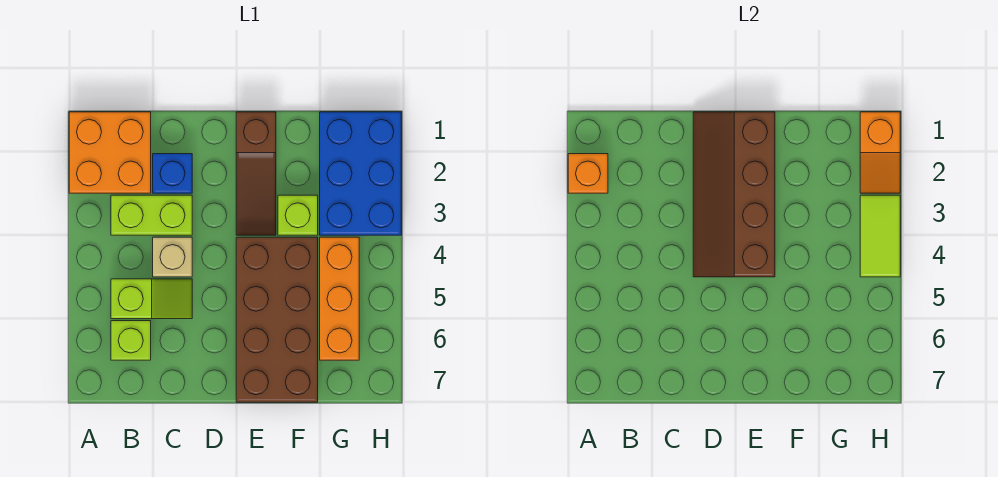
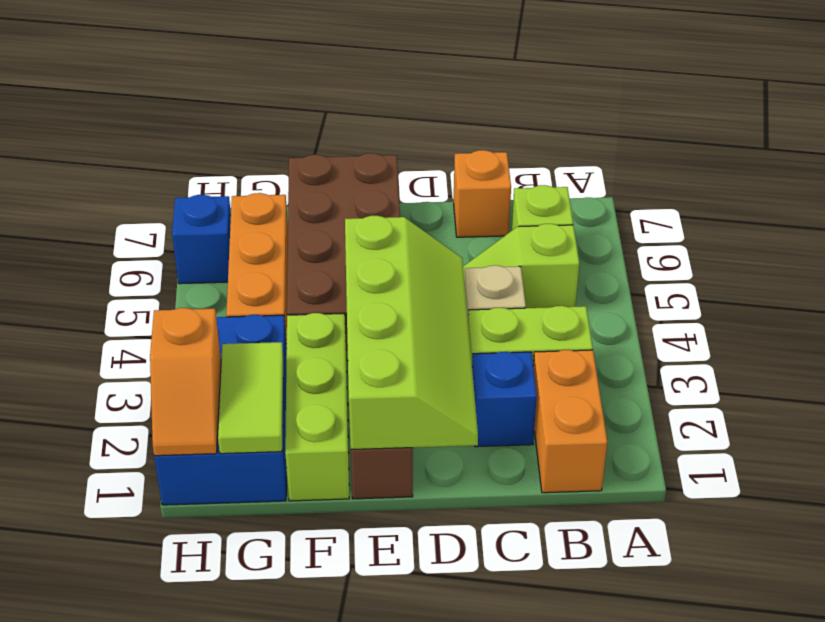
orange 2x2 brick [69,112,151,193] -> orange 1x2 brick [533,350,607,493]
orange 1x1 brick [568,154,608,193] -> orange 1x1 brick moved to [454,150,511,237]
brown 2x4 slope [693,112,775,277] -> lime 2x4 slope [345,216,478,450]
lime 1x1 brick [278,195,318,235] -> lime 1x3 brick [285,313,349,501]
orange 1x2 slope [860,112,900,193] -> orange 1x2 slope turned to [150,308,221,456]
lime 1x2 tile [860,195,900,277] -> lime 1x2 tile moved to [218,342,283,454]
none -> blue 1x1 brick [172,195,231,284]

